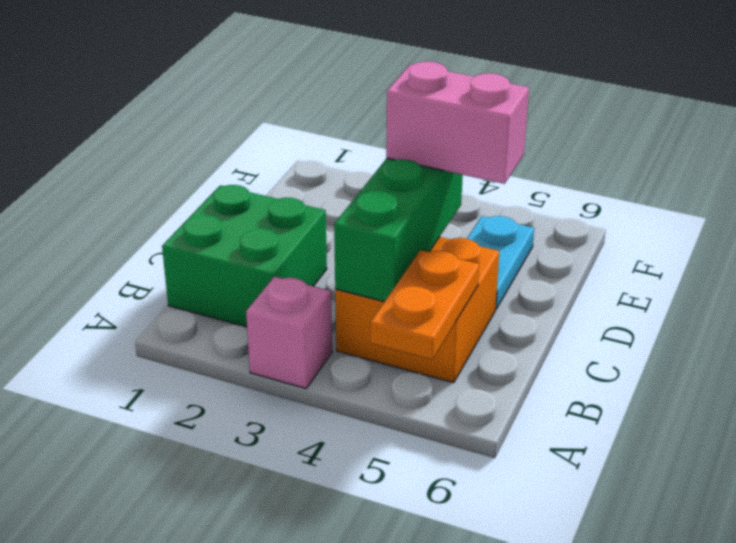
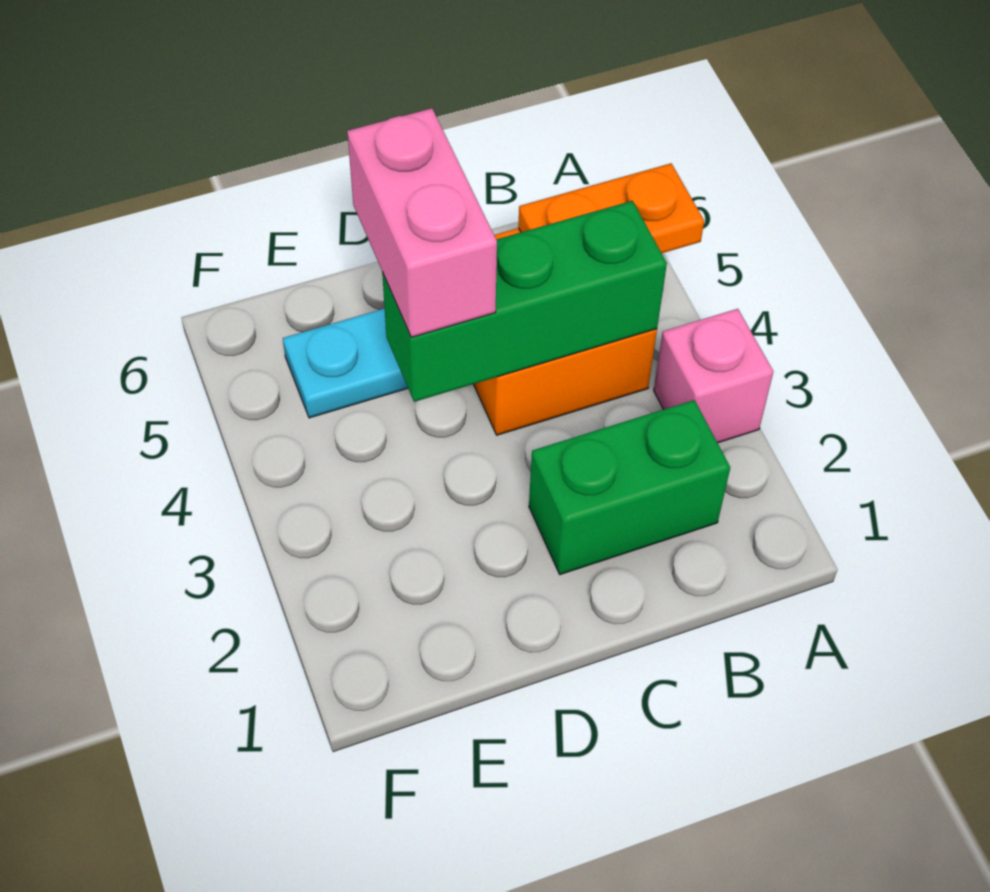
green 2x2 brick [162,185,327,327] -> green 1x2 brick [529,400,730,575]

